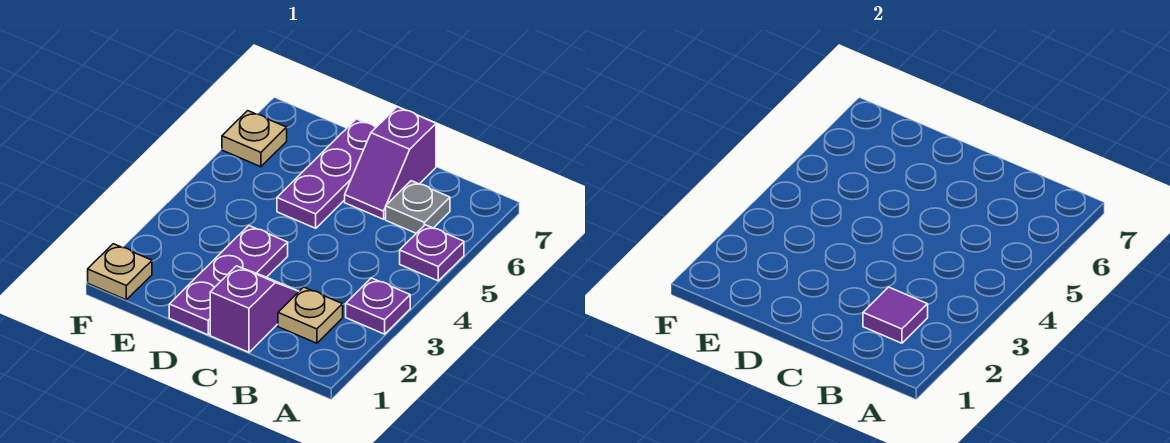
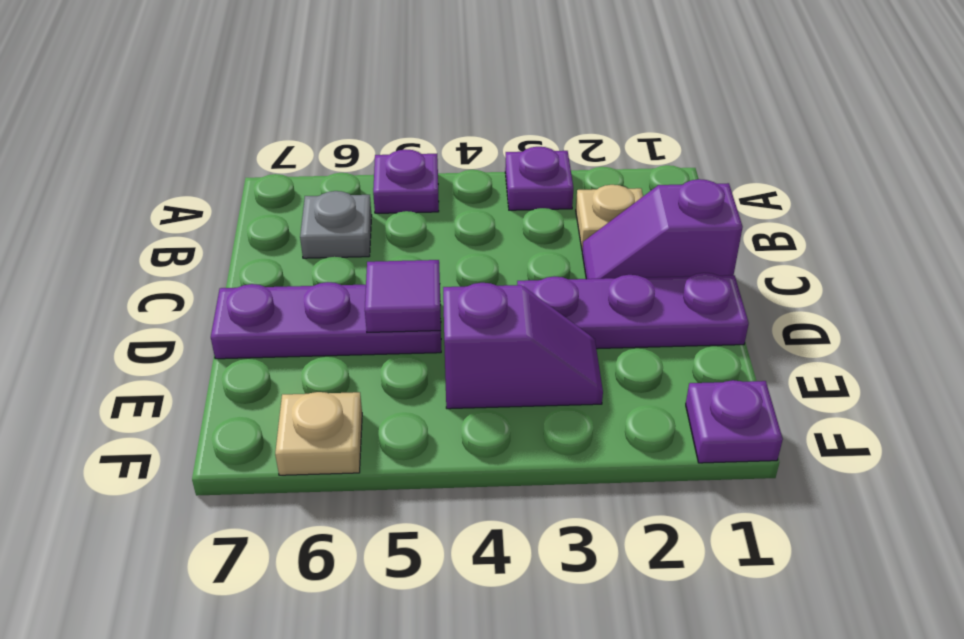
purple 1x1 tile [863,287,928,343] -> purple 1x1 tile moved to [365,260,441,332]
purple 1x2 slope [345,107,436,219] -> purple 1x2 slope moved to [443,283,603,409]
tan 1x1 plate [88,244,152,300] -> purple 1x1 plate [686,380,783,463]

